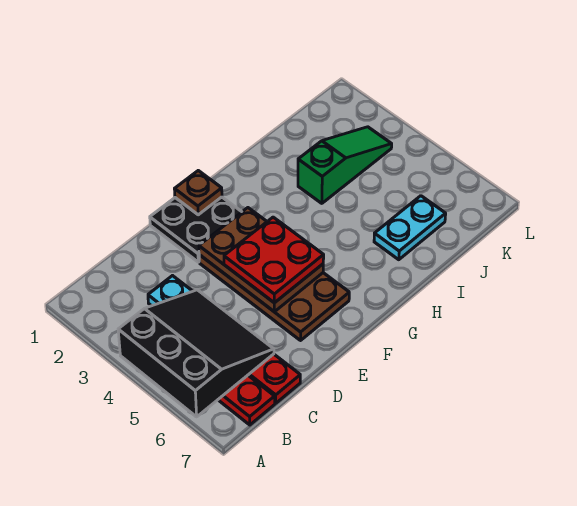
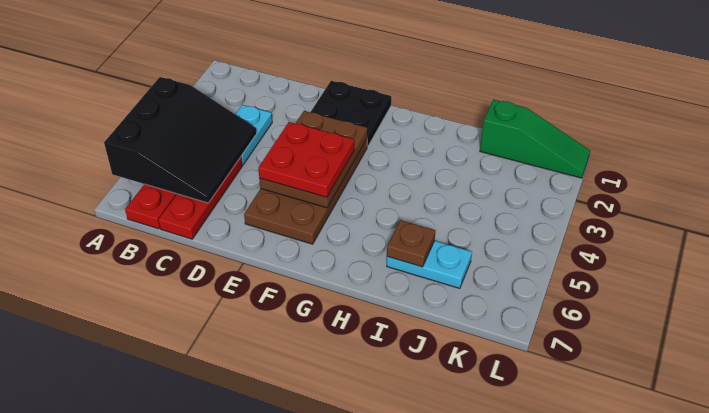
brown 1x1 plate [175,171,222,215] -> brown 1x1 plate moved to [387,220,435,267]
green 1x3 slope [298,127,392,203] -> green 1x3 slope moved to [480,100,590,178]

